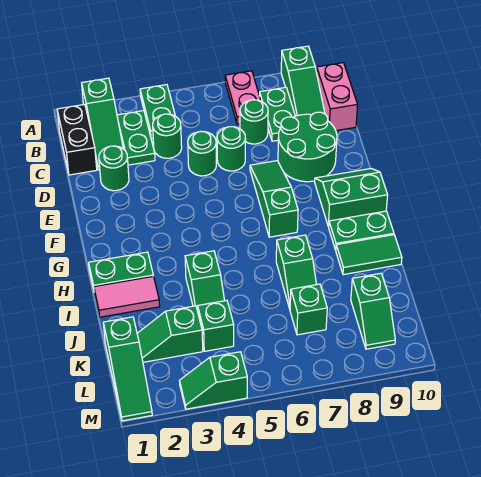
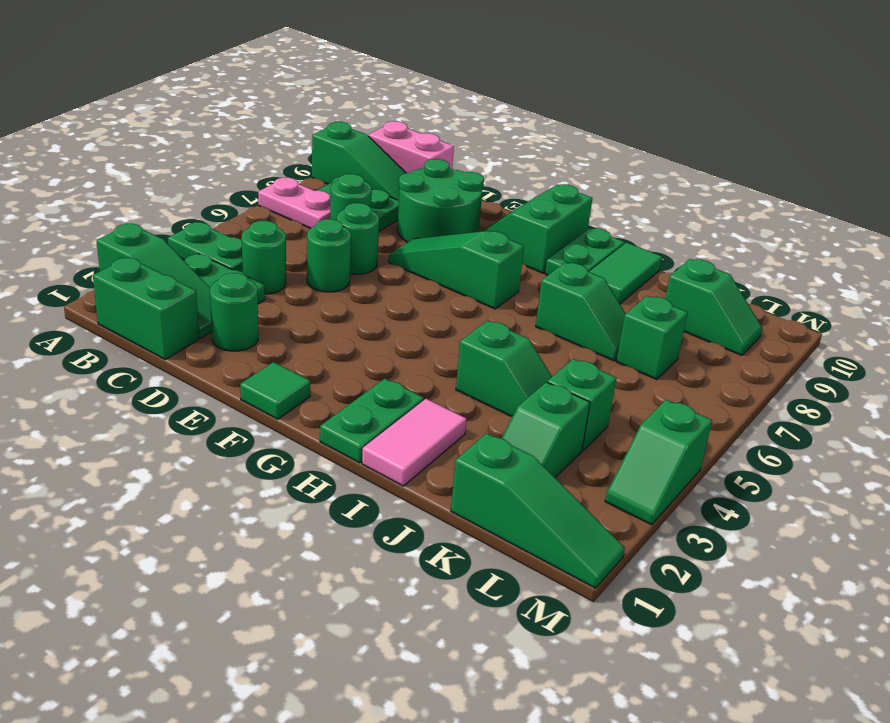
black 1x2 brick [57,104,97,175] -> green 1x2 brick [93,258,199,359]
none -> green 1x1 tile [240,362,310,419]

